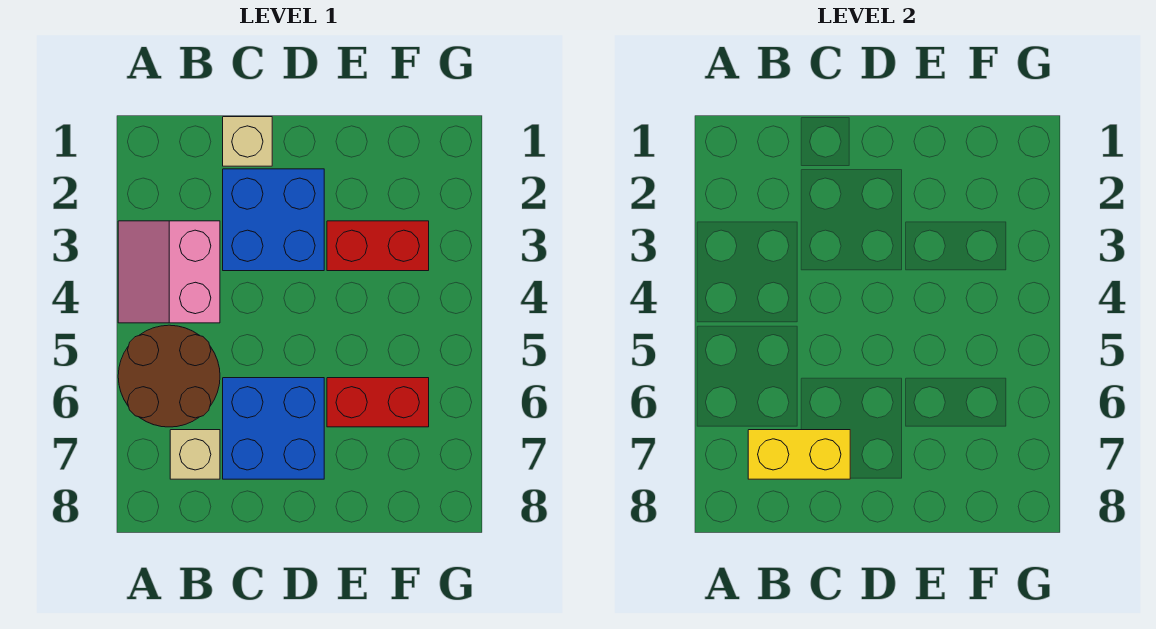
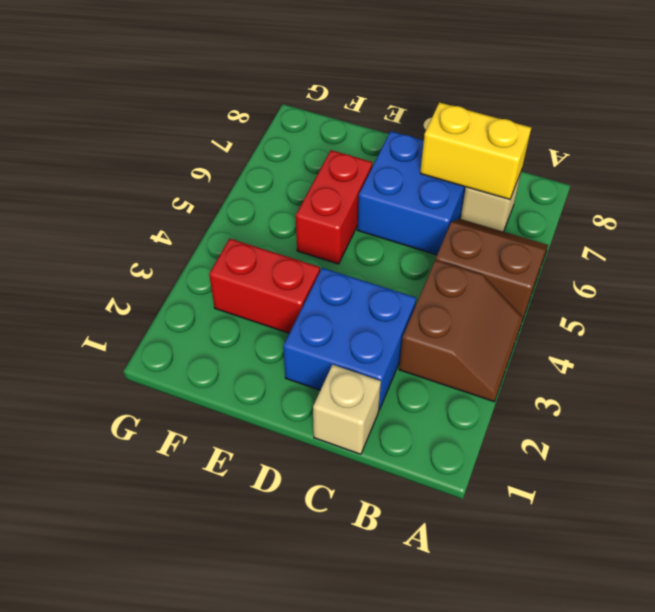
pink 2x2 slope [118,221,220,323] -> brown 2x2 slope [399,260,523,402]
brown 2x2 round brick [118,325,220,427] -> brown 2x2 slope [436,219,548,318]
red 1x2 brick [327,378,429,427] -> red 1x2 brick turned to [296,150,372,264]

